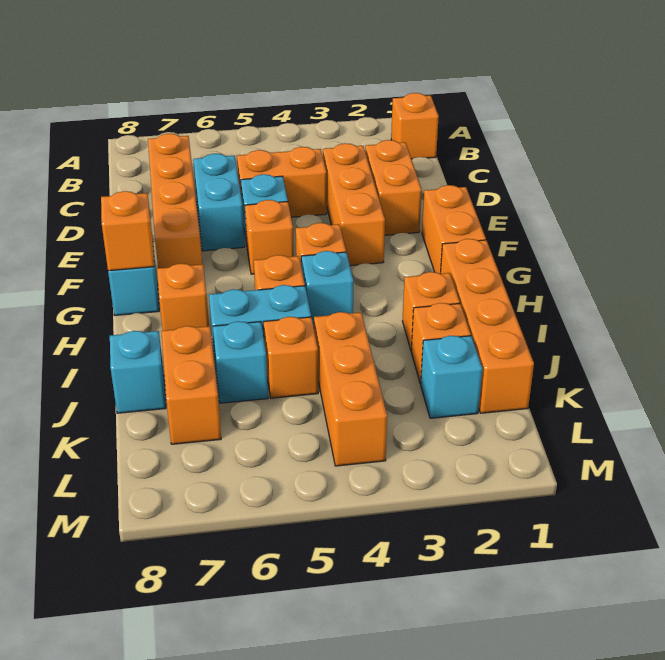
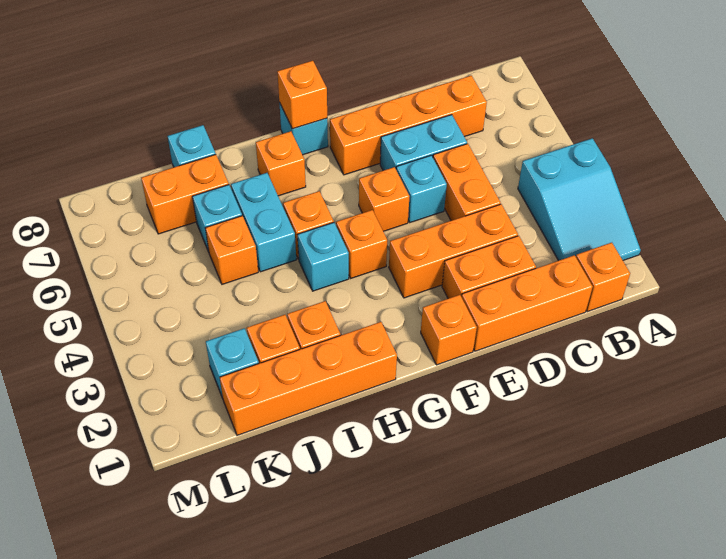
none -> cyan 2x3 slope [518,138,641,261]
orange 1x2 brick [422,185,486,274] -> orange 1x1 brick [421,295,477,365]
orange 1x3 brick [314,312,387,466] -> orange 1x3 brick moved to [462,255,592,351]

